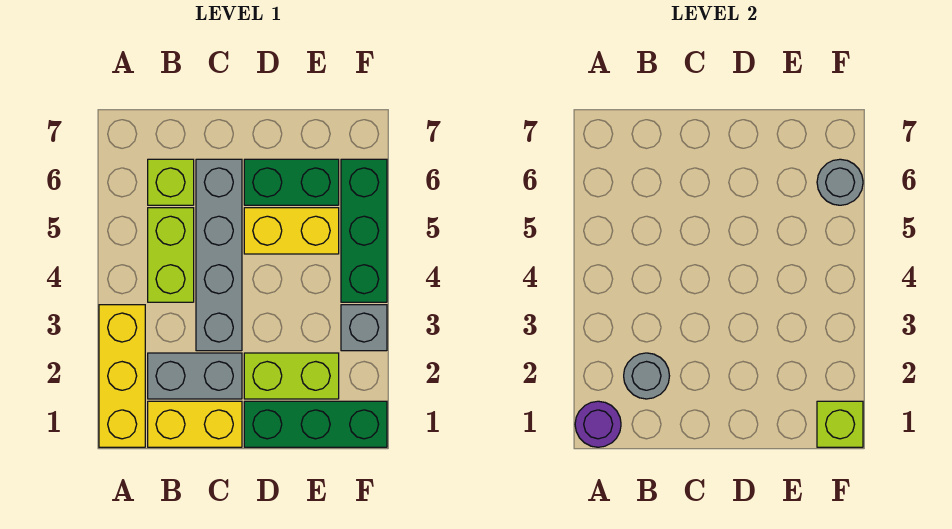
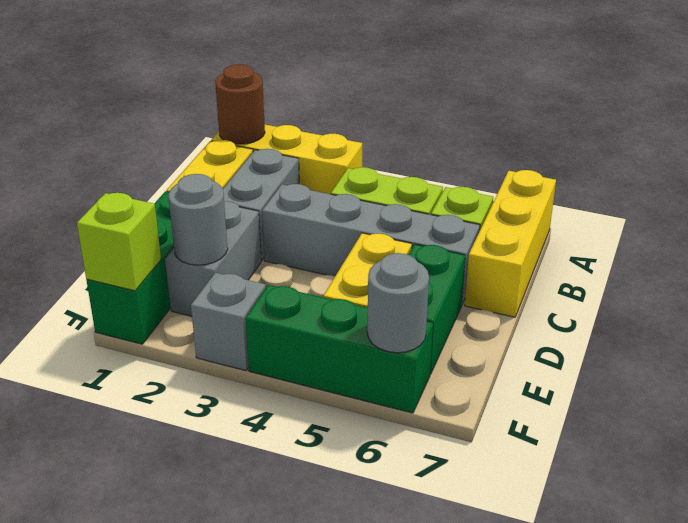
purple 1x1 round brick [575,401,621,447] -> brown 1x1 round brick [215,65,265,144]
none -> yellow 1x3 brick [465,170,556,317]
grey 1x1 round brick [624,353,669,399] -> grey 1x1 round brick moved to [169,174,228,265]
lime 1x2 brick [244,353,339,399] -> grey 1x2 brick [165,201,261,316]

